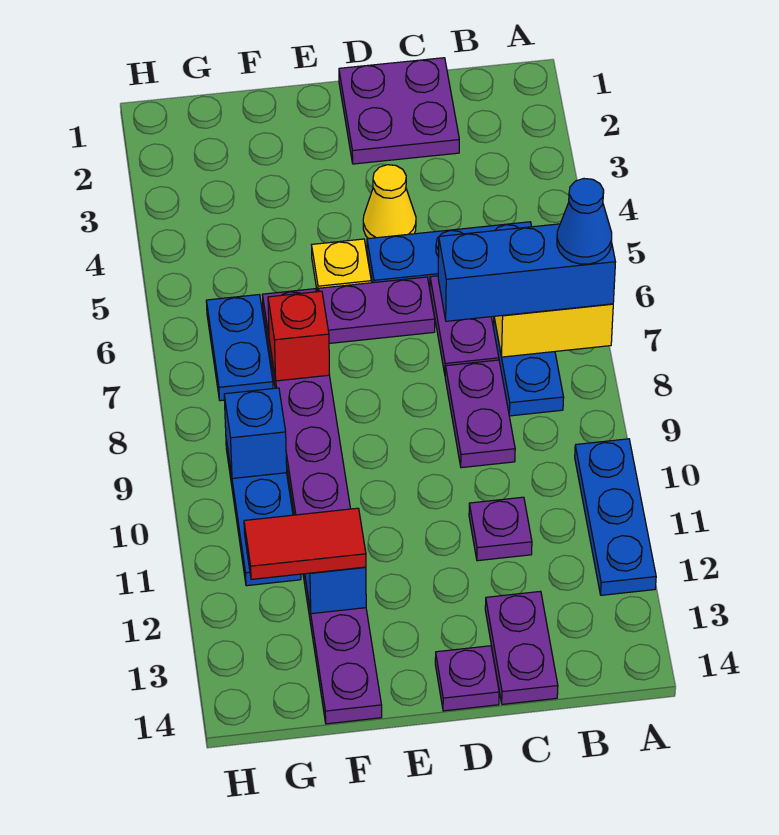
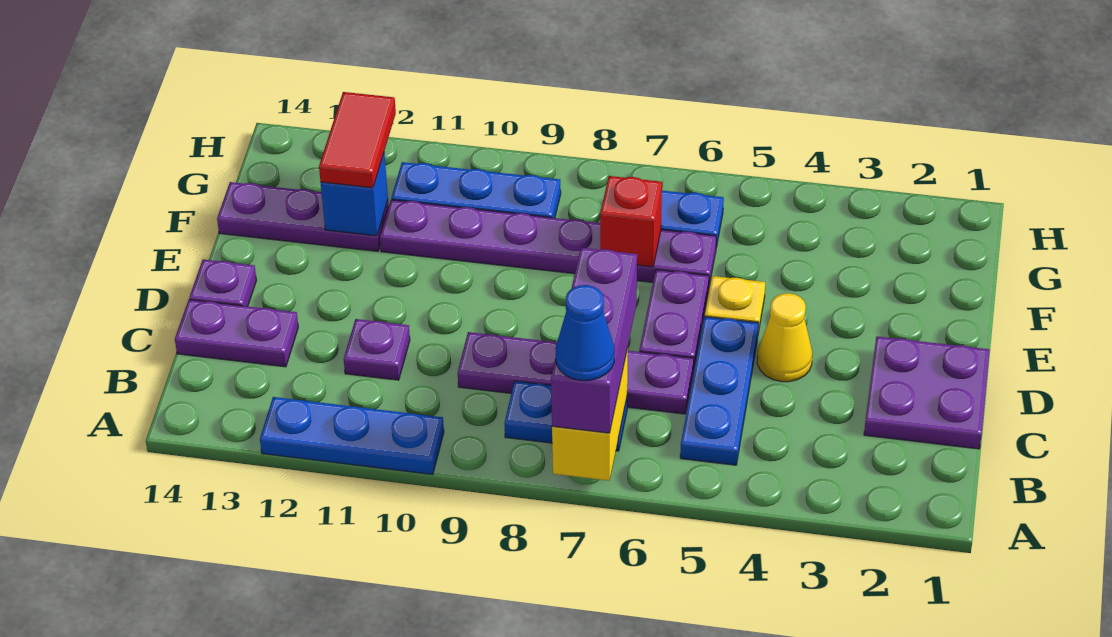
blue 1x3 brick [438,224,615,321] -> purple 1x3 brick [551,248,637,433]
blue 1x1 brick [224,388,287,479] -> none

